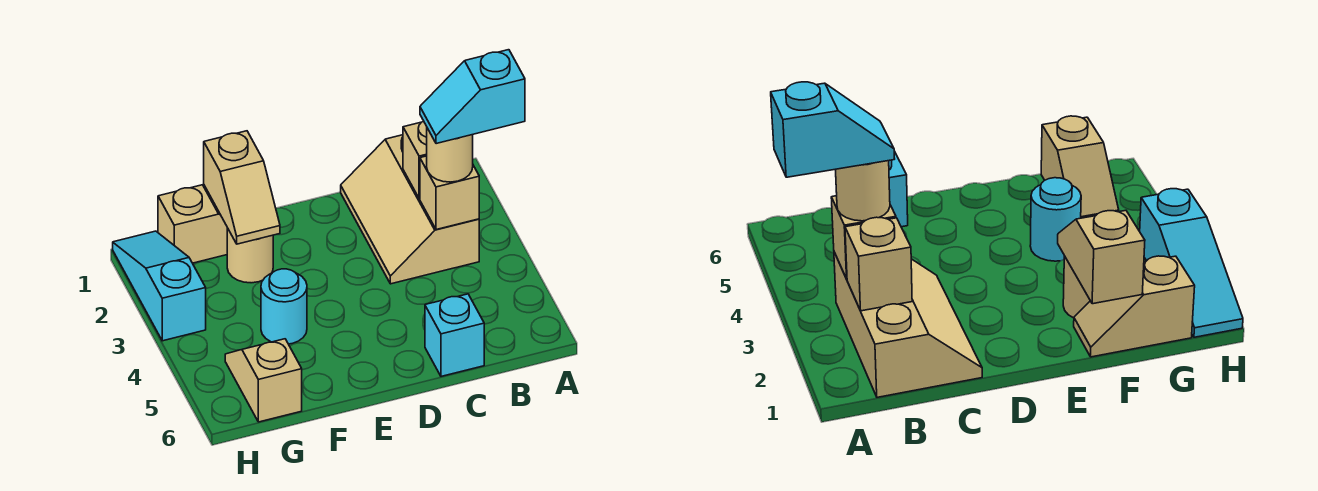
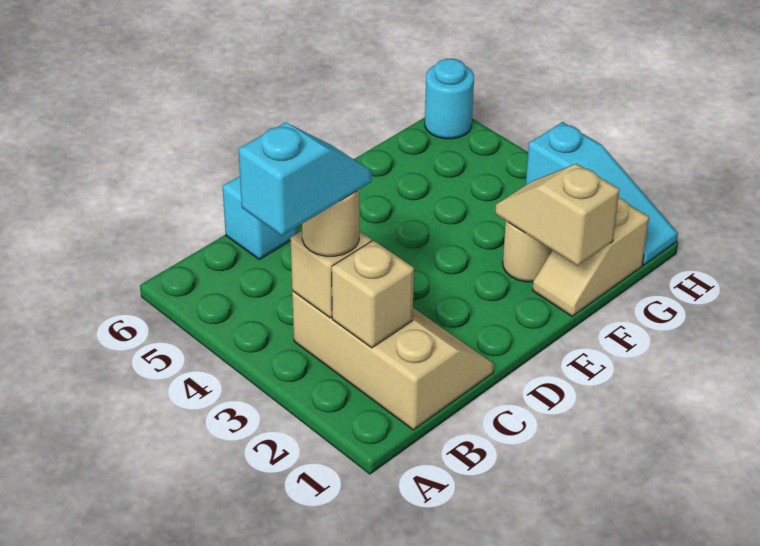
cyan 1x1 round brick [261,269,307,344] -> cyan 1x1 round brick moved to [425,59,474,139]
tan 1x2 slope [225,339,302,422] -> none

